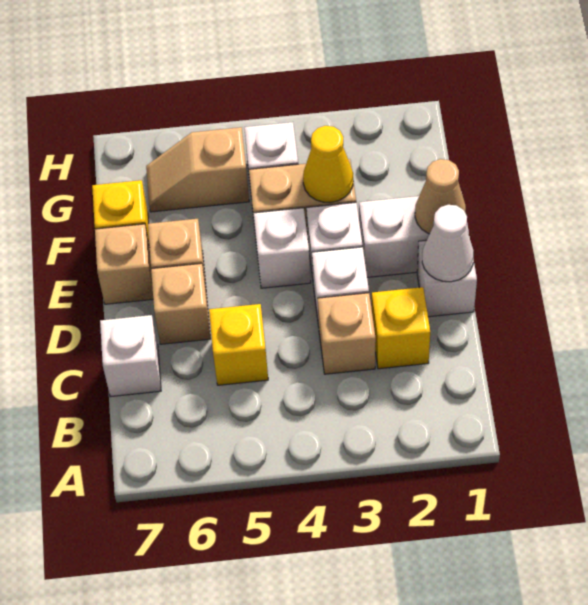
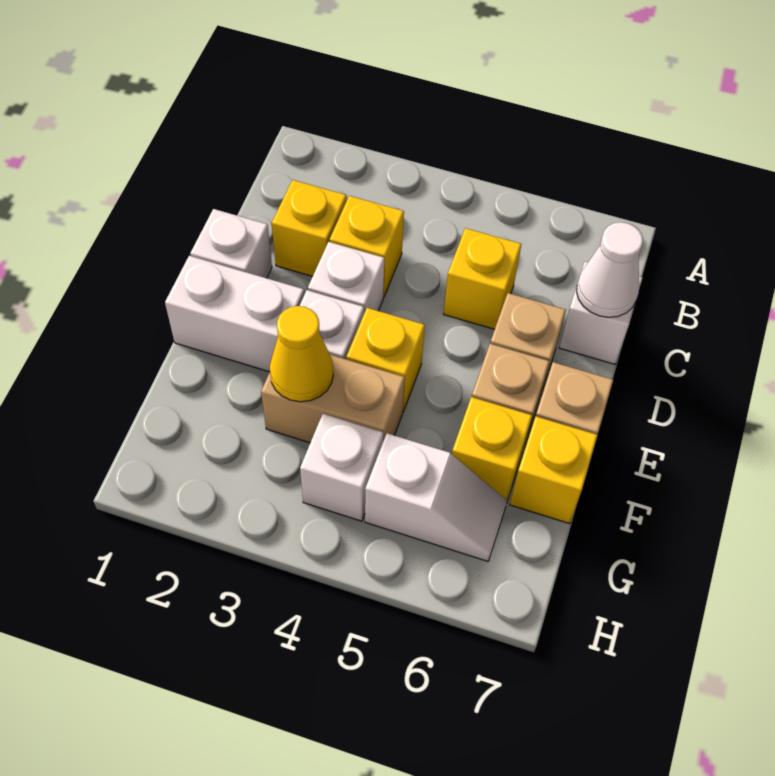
tan 1x1 brick [318,293,376,374] -> yellow 1x1 brick [329,196,404,297]
white 1x1 cone [422,205,474,282] -> white 1x1 cone moved to [577,222,643,317]
tan 1x1 cone [415,159,466,234] -> none
white 1x1 brick [254,208,311,288] -> yellow 1x1 brick [346,308,425,412]
none -> yellow 1x1 brick [452,397,532,501]
tan 1x2 slope [146,127,249,212] -> white 1x2 slope [365,433,507,561]

